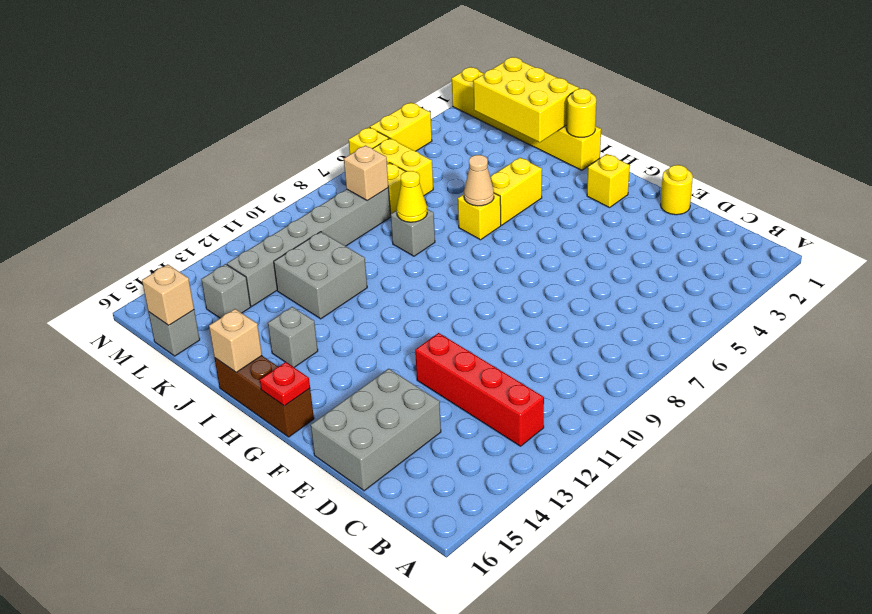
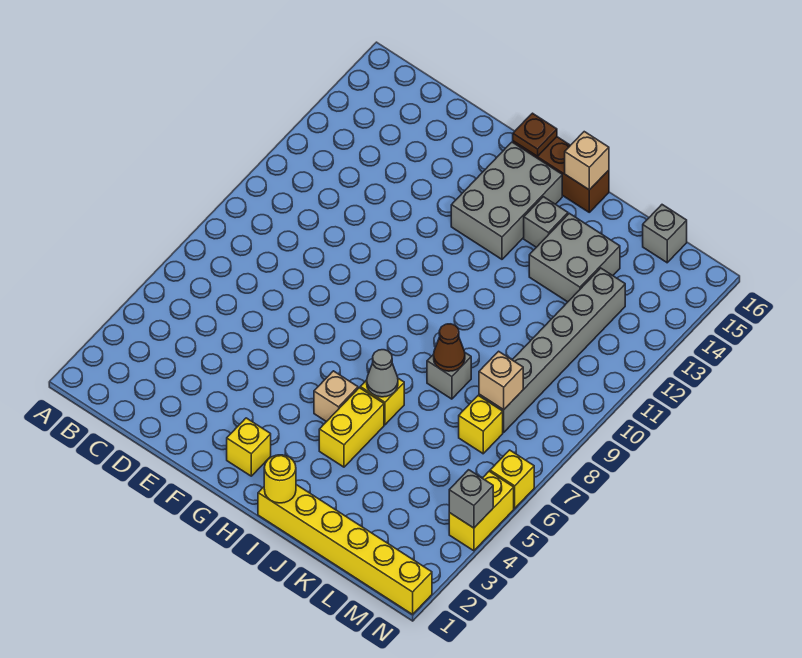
red 1x4 brick [415,333,544,446] -> none
grey 2x3 brick [311,369,441,491] -> grey 2x3 brick moved to [451,142,562,259]
yellow 1x1 round brick [661,165,693,215] -> none
red 1x1 plate [260,362,310,406] -> brown 1x1 plate [513,113,557,157]
tan 1x1 cone [464,155,494,206] -> grey 1x1 cone [367,350,398,397]
yellow 2x3 brick [473,57,579,142] -> none
yellow 1x1 cone [397,171,427,222] -> brown 1x1 cone [434,324,465,371]
grey 2x2 brick [274,232,367,319] -> grey 2x2 brick moved to [529,213,620,302]
yellow 1x2 brick [373,138,433,196] -> none
grey 1x1 brick [201,264,251,318] -> grey 1x1 brick moved to [449,470,493,528]
tan 1x1 brick [142,264,194,325] -> tan 1x1 brick moved to [314,371,358,422]

